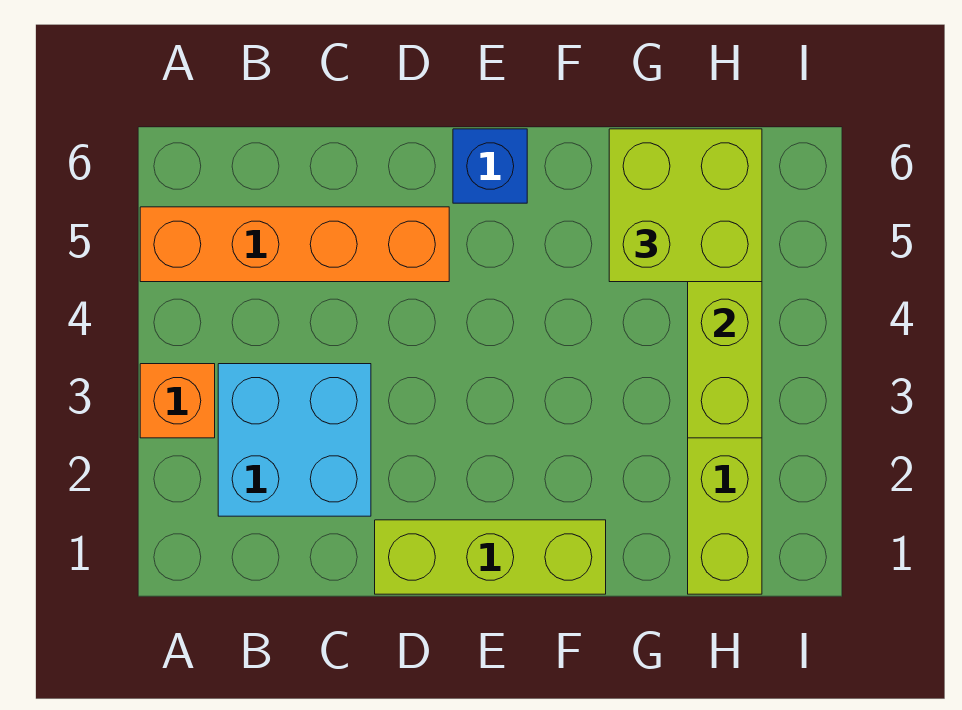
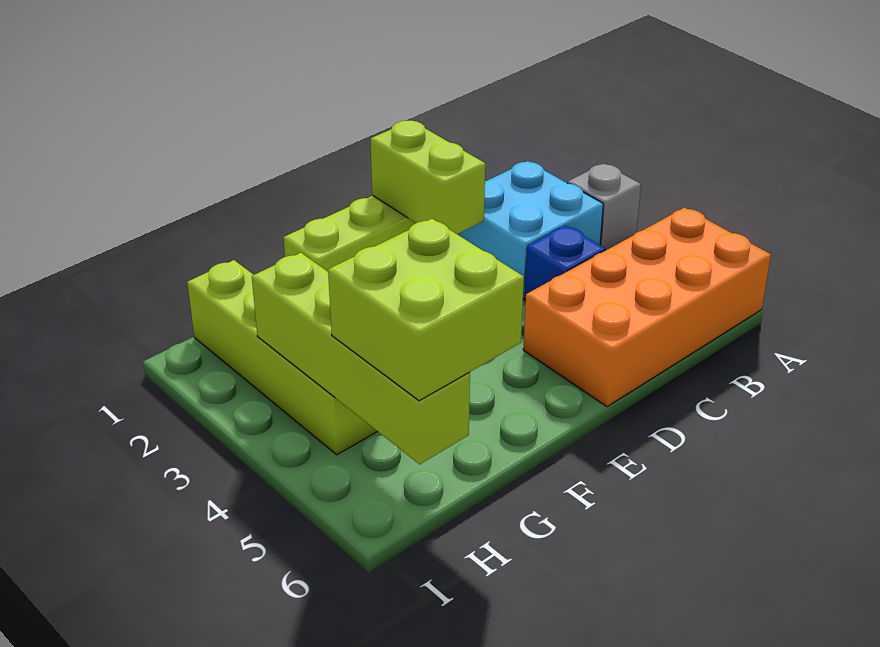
orange 1x1 brick [140,364,215,438] -> grey 1x1 brick [567,164,641,251]
orange 1x4 brick [140,207,449,282] -> orange 2x4 brick [523,208,771,407]
none -> lime 1x2 brick [370,121,485,234]
blue 1x1 brick [453,129,527,203] -> blue 1x1 brick moved to [525,226,605,301]

